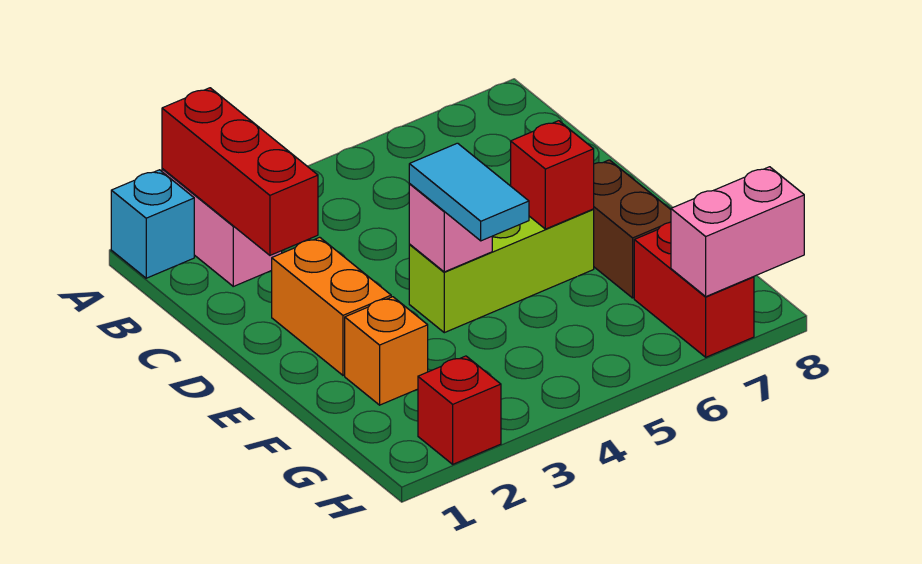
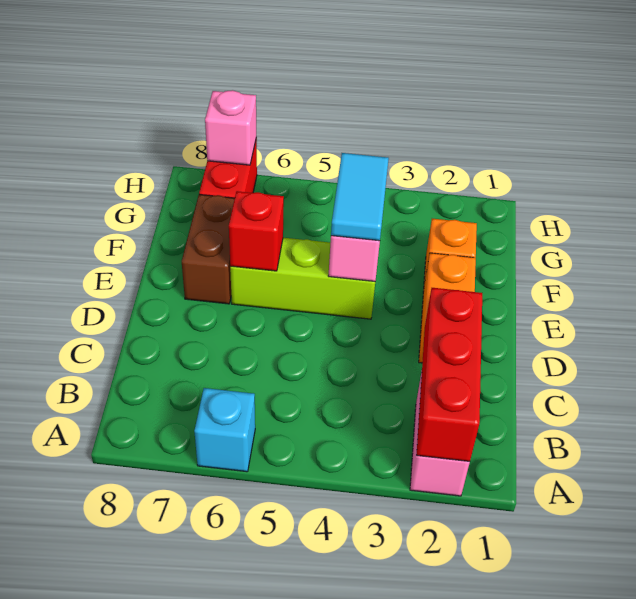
cyan 1x1 brick [111,170,194,278] -> cyan 1x1 brick moved to [194,388,255,472]
red 1x1 brick [418,356,501,464] -> none
pink 1x2 brick [671,167,804,296] -> pink 1x1 brick [205,90,256,165]

